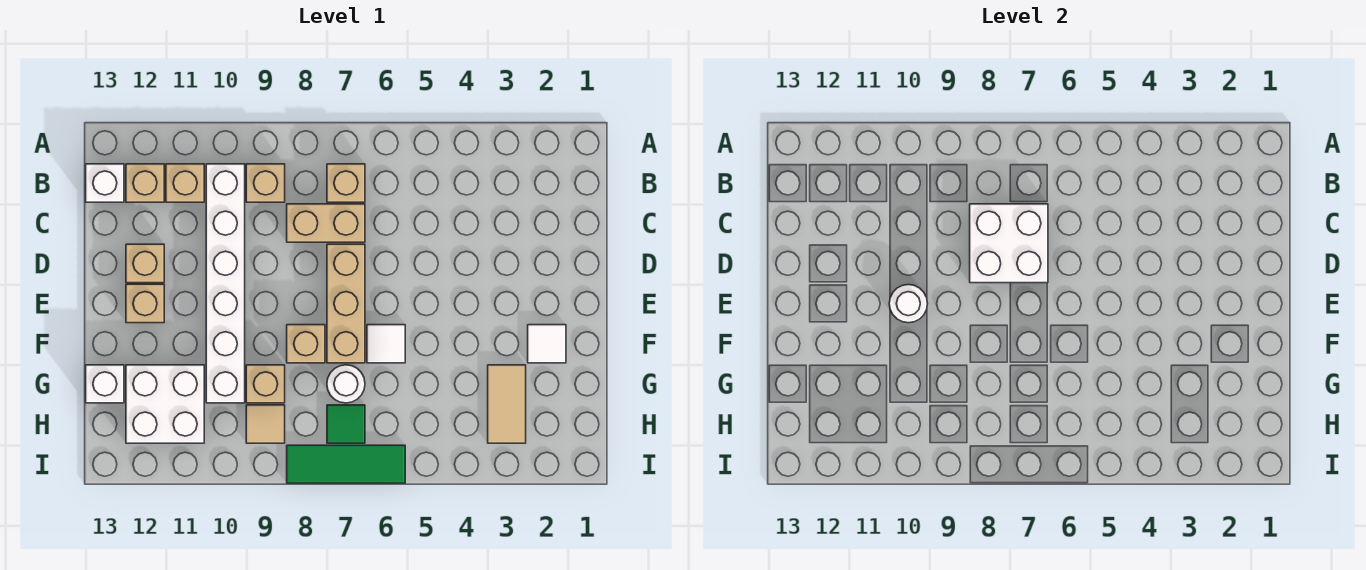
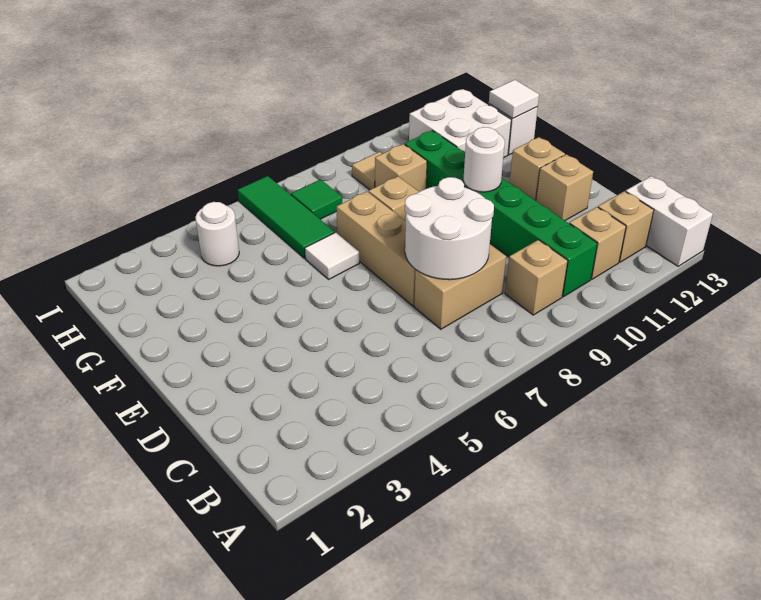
tan 1x1 brick [327,164,365,202] -> none
white 1x6 brick [206,164,245,403] -> green 1x6 brick [405,130,597,297]
white 1x1 brick [86,164,124,202] -> white 1x2 brick [626,176,713,266]
white 2x2 brick [970,204,1048,283] -> white 2x2 round brick [405,177,494,280]
white 1x1 tile [528,325,566,363] -> white 1x1 tile moved to [489,80,539,118]
tan 1x2 tile [488,365,526,443] -> none
white 1x1 round brick [327,365,365,403] -> white 1x1 round brick moved to [196,202,239,266]
green 1x3 tile [287,445,405,483] -> green 1x3 tile turned to [238,176,335,258]

